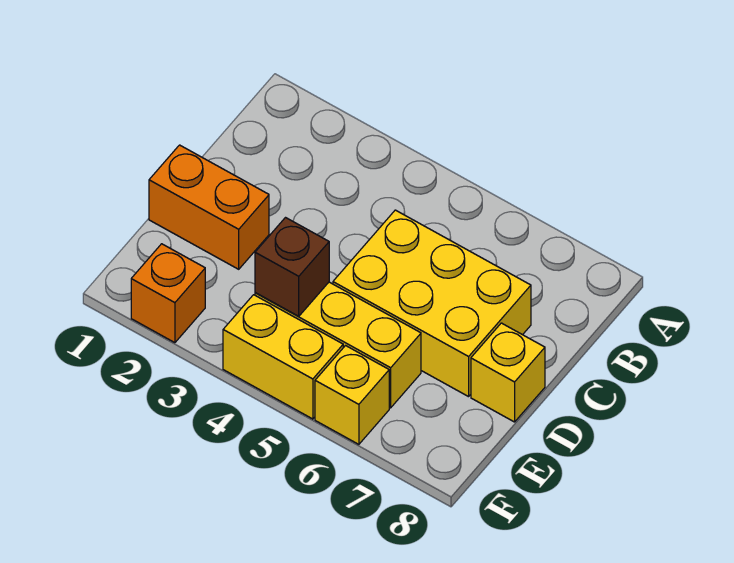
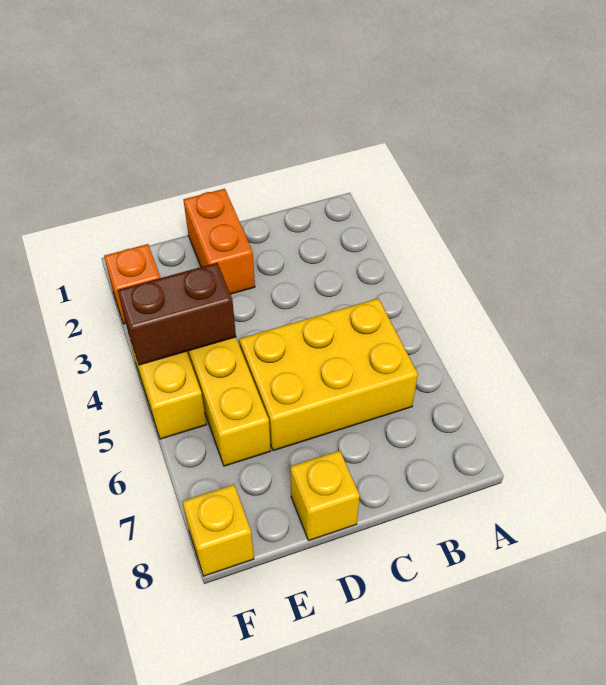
yellow 2x3 brick [333,210,531,397] -> yellow 2x3 brick turned to [239,298,418,451]
brown 1x1 brick [255,218,329,316] -> brown 1x2 brick [118,263,236,365]
yellow 1x1 brick [315,346,389,444] -> yellow 1x1 brick moved to [182,485,254,576]

